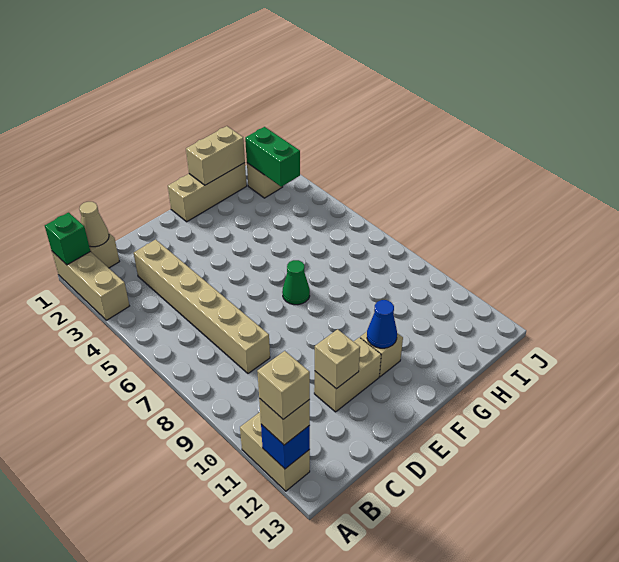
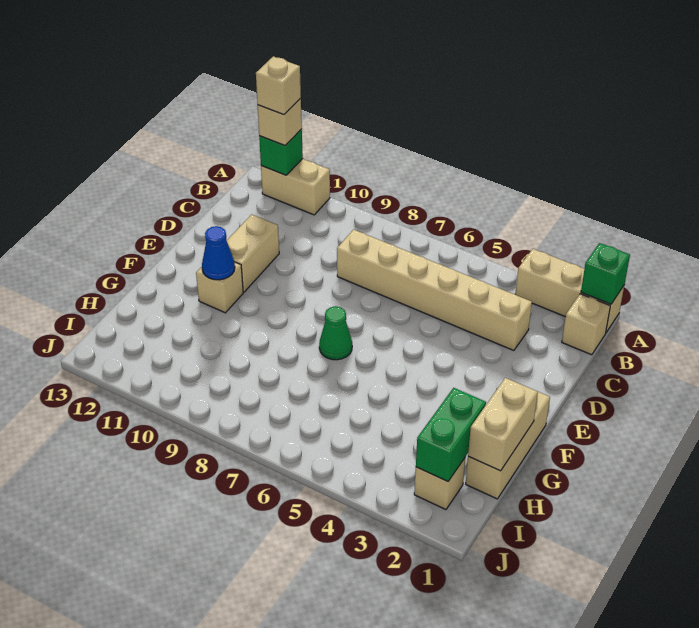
blue 1x1 brick [261,424,310,469] -> green 1x1 brick [259,129,303,175]
tan 1x1 cone [79,202,109,247] -> none
tan 1x1 brick [315,329,360,389] -> none
green 1x2 brick [245,127,300,187] -> green 1x2 brick turned to [416,388,486,481]

